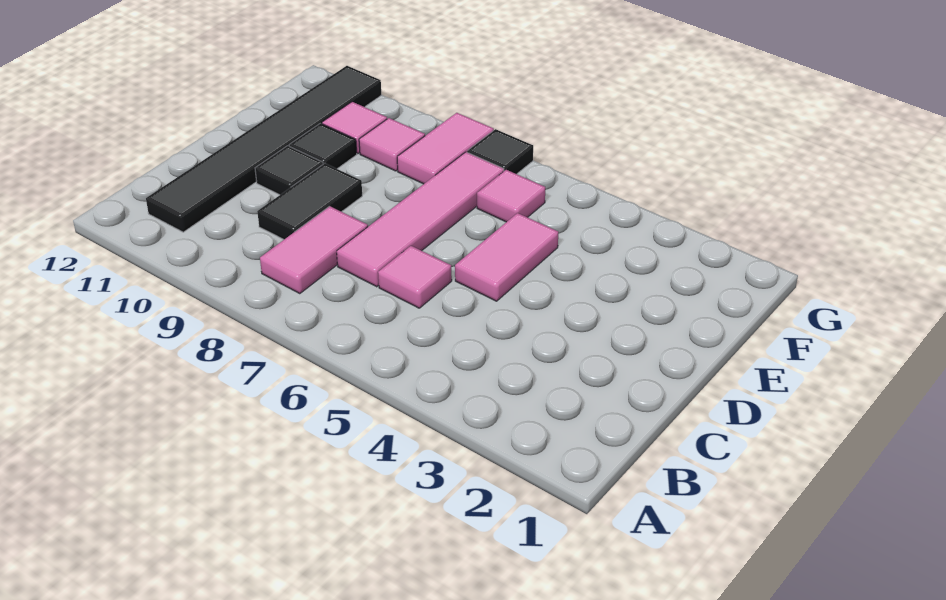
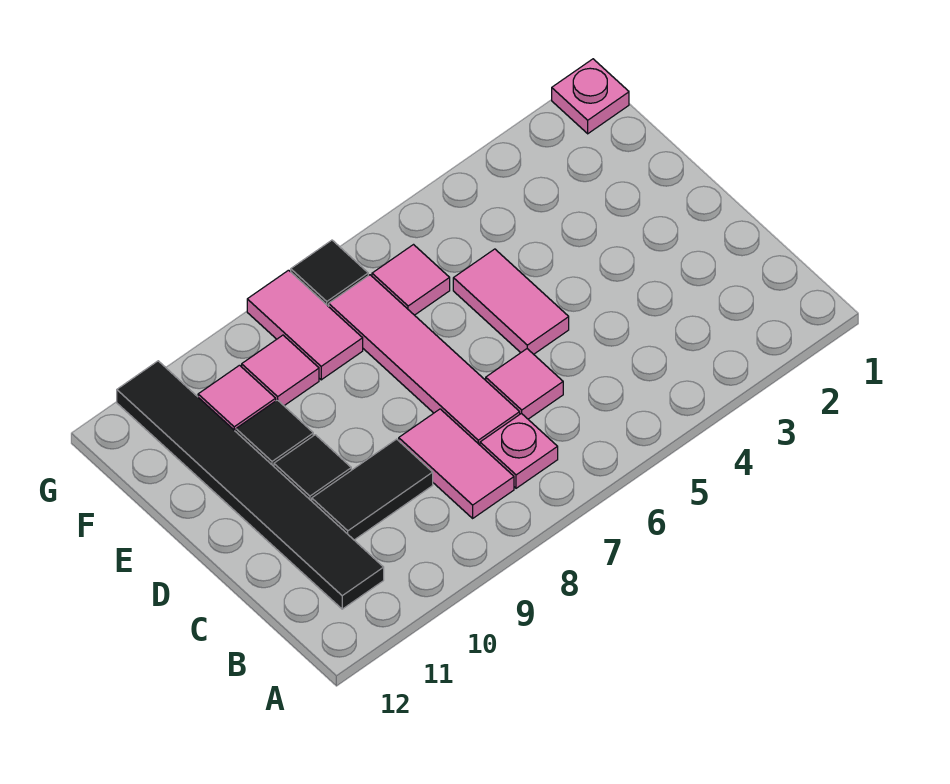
none -> pink 1x1 plate [480,413,558,488]
black 1x2 tile [257,163,362,239] -> black 1x2 tile turned to [312,439,433,540]
none -> pink 1x1 plate [552,59,629,134]

